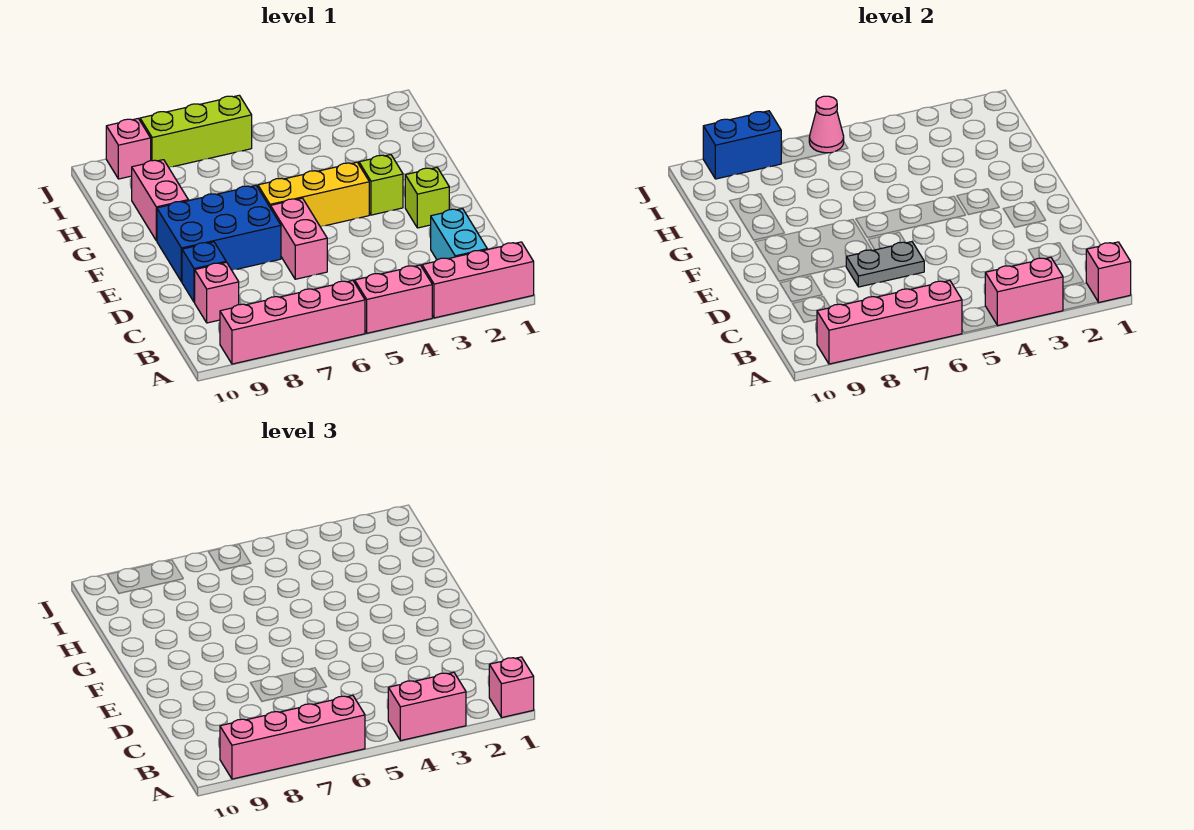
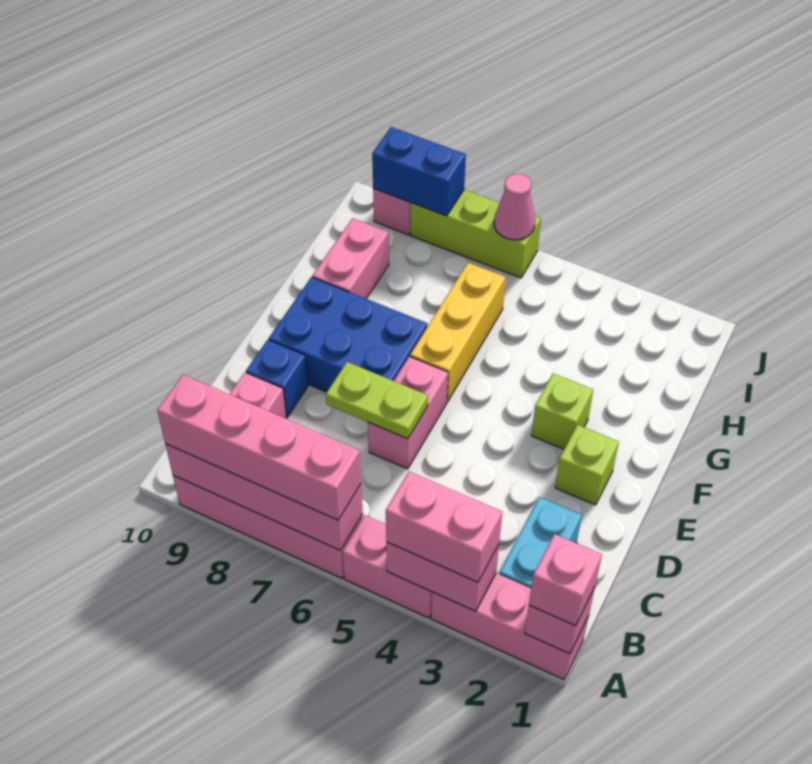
grey 1x2 plate [846,242,924,287] -> lime 1x2 plate [326,362,428,439]
yellow 1x3 brick [258,162,369,227] -> yellow 1x3 brick turned to [410,263,506,401]

